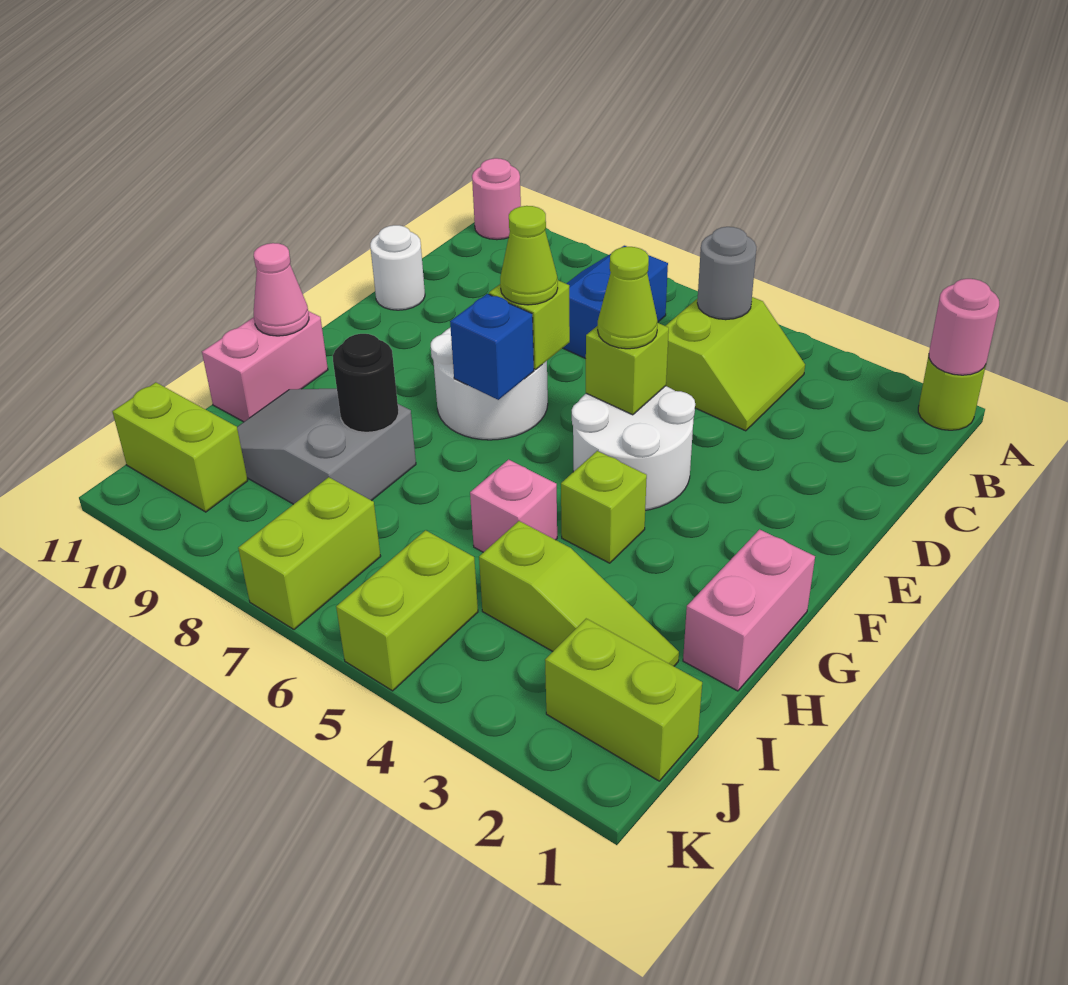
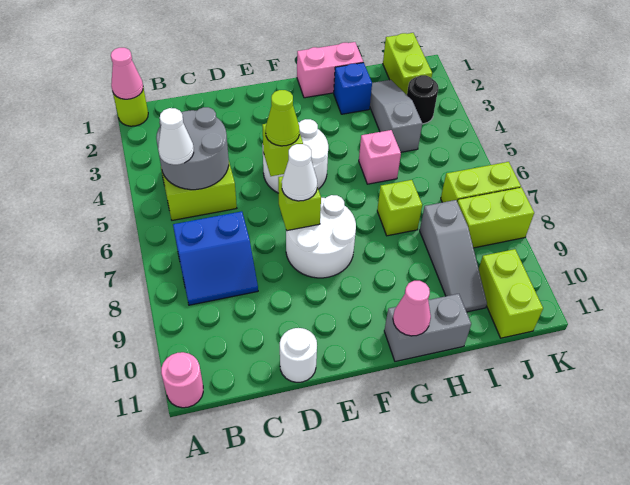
pink 1x1 round brick [929,279,999,375] -> pink 1x1 cone [111,48,143,99]
grey 1x1 round brick [697,227,756,320] -> grey 2x2 round brick [156,107,229,190]
none -> white 1x1 cone [158,108,194,165]
lime 1x1 cone [500,206,558,305] -> white 1x1 cone [282,144,317,201]
blue 1x1 brick [450,294,534,400] -> blue 1x1 brick moved to [334,63,372,114]
lime 1x1 brick [561,451,647,563] -> lime 1x1 brick moved to [377,180,422,236]
pink 1x2 brick [202,311,328,422] -> grey 1x2 brick [384,294,471,362]
grey 2x3 slope [237,389,416,504] -> grey 1x3 slope [420,200,487,312]
black 1x1 round brick [333,334,399,432] -> black 1x1 round brick moved to [407,75,439,124]
lime 1x3 slope [479,521,679,666] -> grey 1x3 slope [370,80,422,152]
lime 1x2 brick [336,530,478,691] -> lime 1x2 brick moved to [457,187,534,248]

